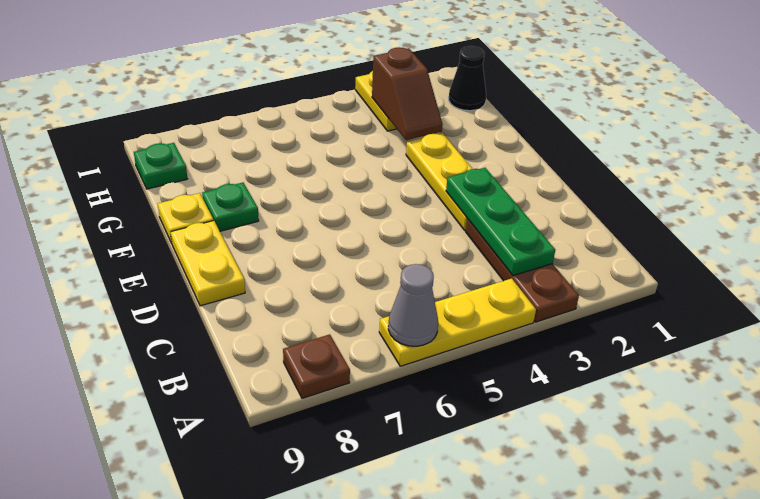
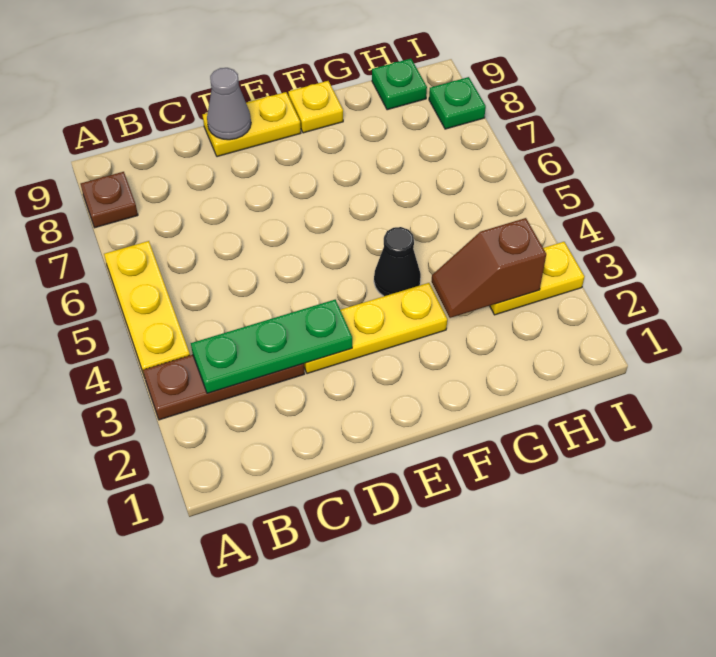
grey 1x1 cone [388,264,438,346] -> grey 1x1 cone moved to [207,68,251,140]
green 1x1 plate [202,183,259,231] -> green 1x1 plate moved to [429,77,486,129]
black 1x1 cone [449,46,486,111] -> black 1x1 cone moved to [374,227,421,296]

